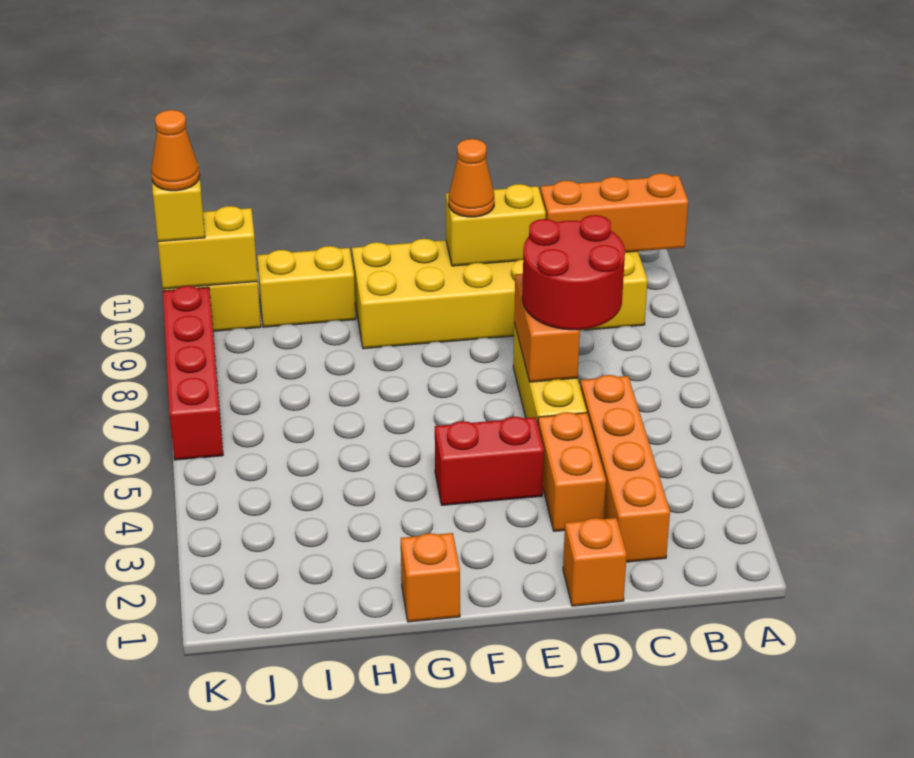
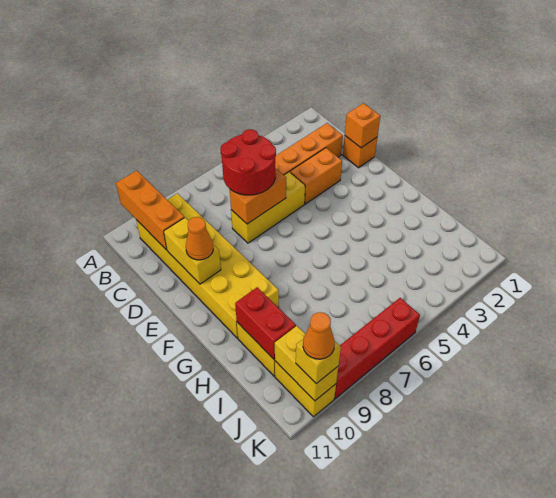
red 1x2 brick [435,417,544,505] -> red 1x2 brick moved to [235,287,296,359]
orange 1x1 brick [401,533,460,622] -> orange 1x1 brick moved to [345,103,380,148]

